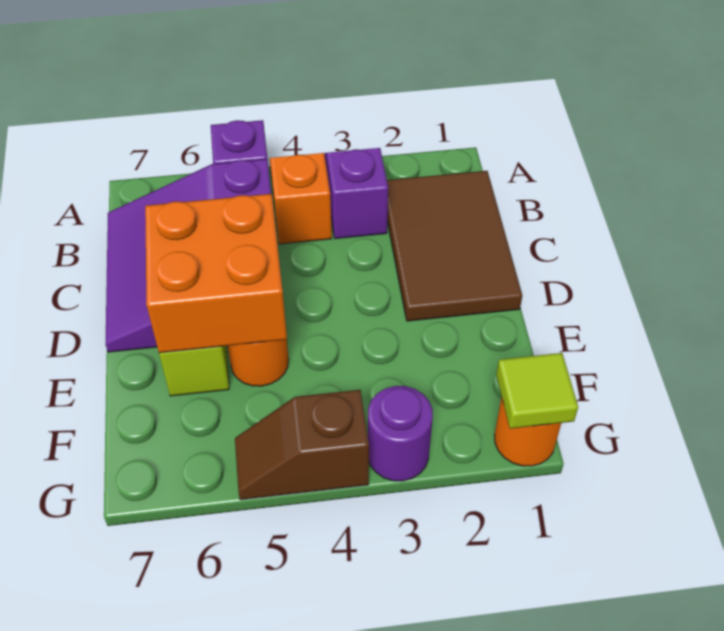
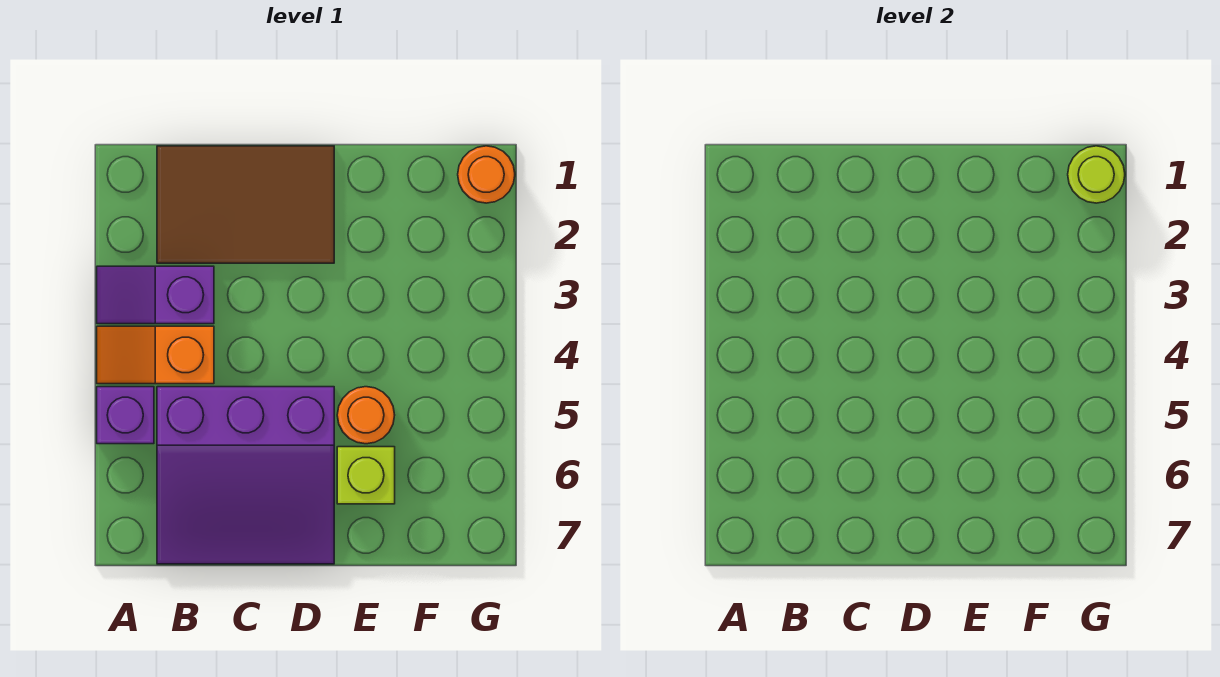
orange 2x2 brick [145,194,287,353] -> none
lime 1x1 tile [496,353,578,429] -> lime 1x1 round brick [1068,146,1125,203]
purple 1x1 round brick [368,386,433,481] -> none
brown 1x2 slope [235,390,369,500] -> none

